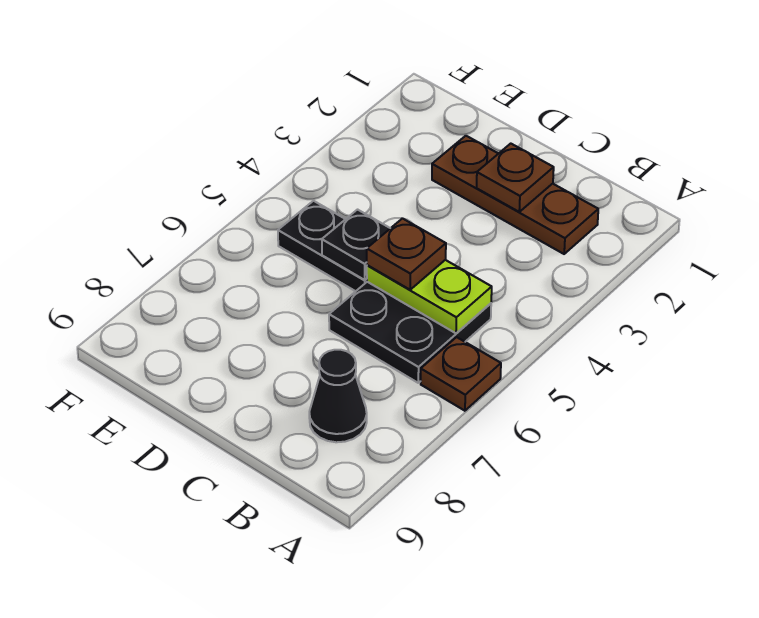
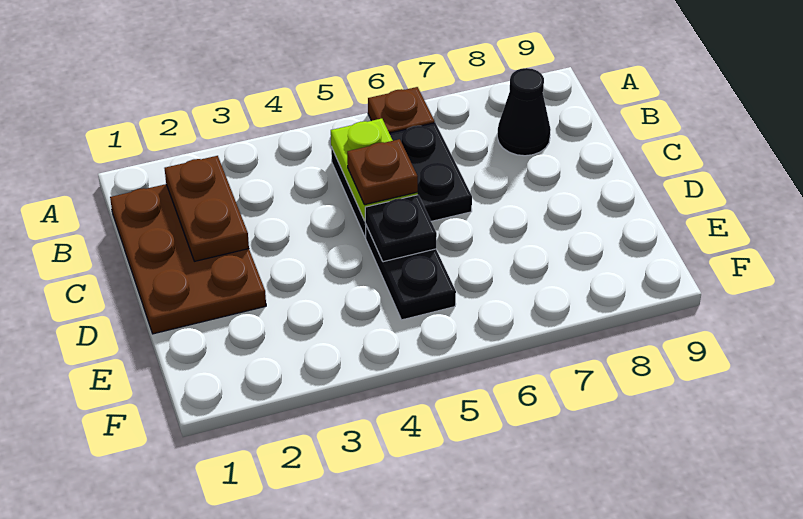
brown 1x3 plate [432,136,598,254] -> brown 2x3 plate [110,184,266,334]
brown 1x1 plate [477,144,554,212] -> brown 1x2 plate [165,156,249,261]

